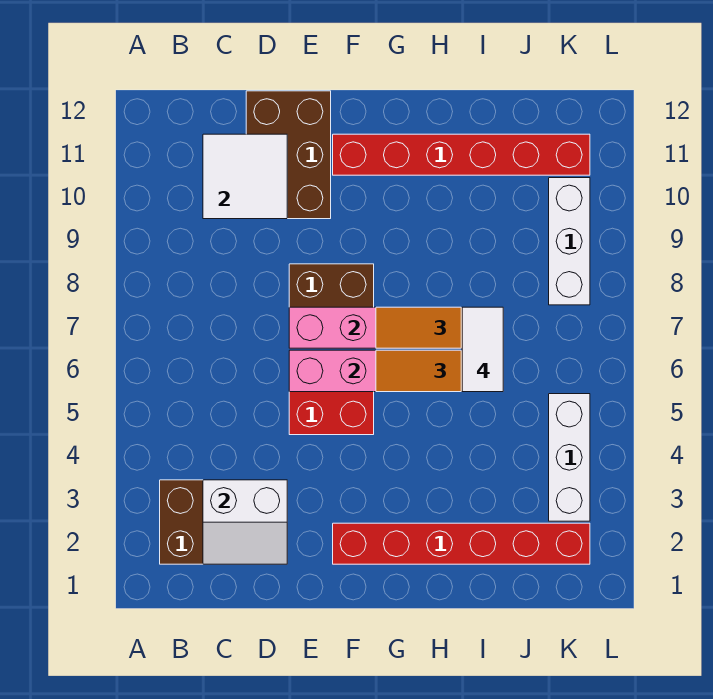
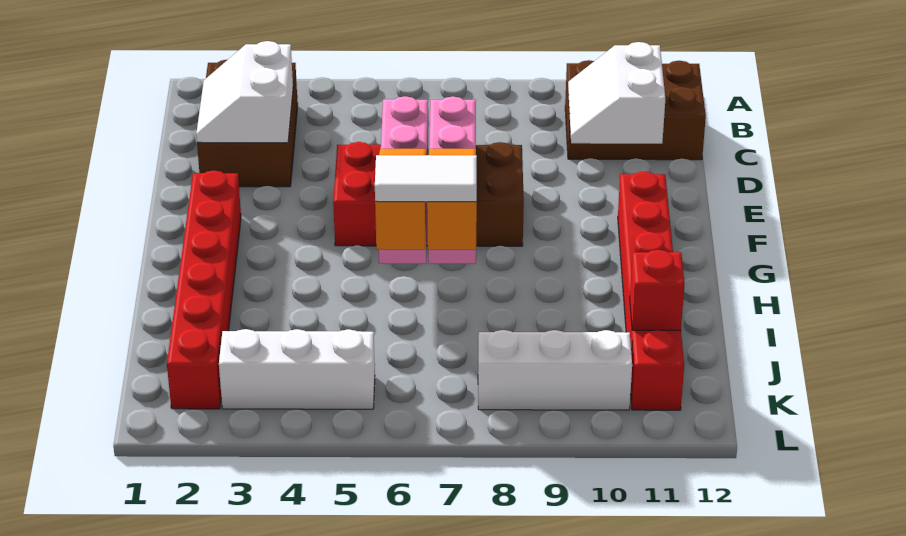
white 2x2 tile [203,134,287,219] -> white 2x2 slope [568,42,665,144]
brown 2x3 brick [246,91,331,219] -> brown 2x3 brick moved to [565,60,706,160]
none -> red 1x1 brick [630,250,685,330]

